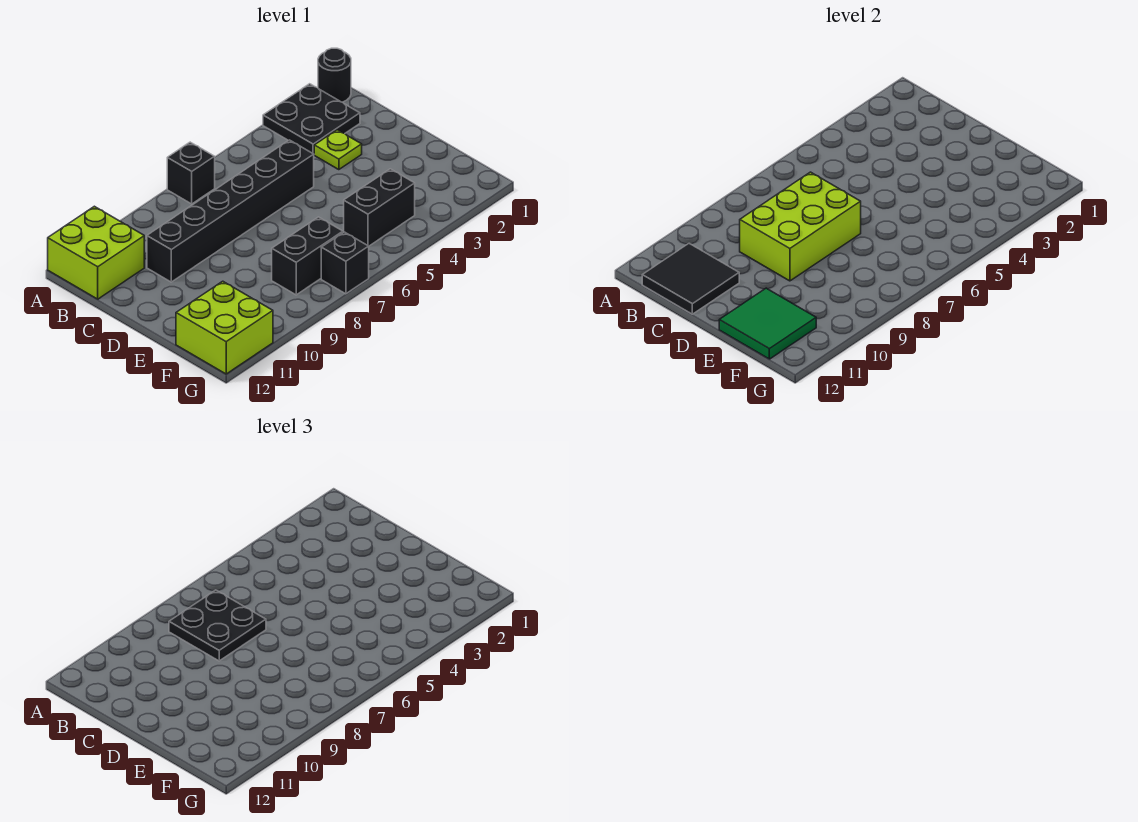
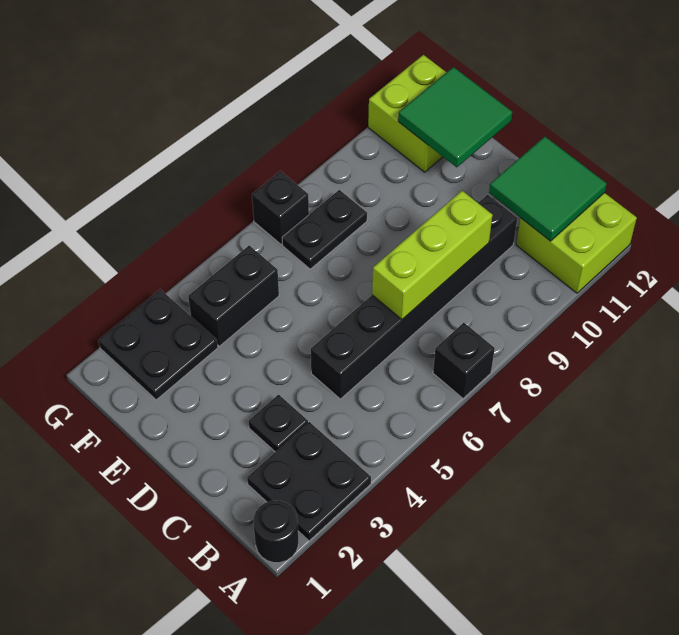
black 2x2 plate [169,590,266,661] -> black 2x2 plate moved to [98,289,218,400]
black 2x2 tile [642,243,739,314] -> green 2x2 tile [489,137,607,241]
lime 1x1 plate [314,130,362,170] -> black 1x1 plate [249,395,308,452]
lime 2x3 brick [740,172,861,281] -> lime 1x3 brick [372,191,493,319]
black 1x2 brick [272,217,343,295] -> black 1x2 plate [282,190,367,269]

